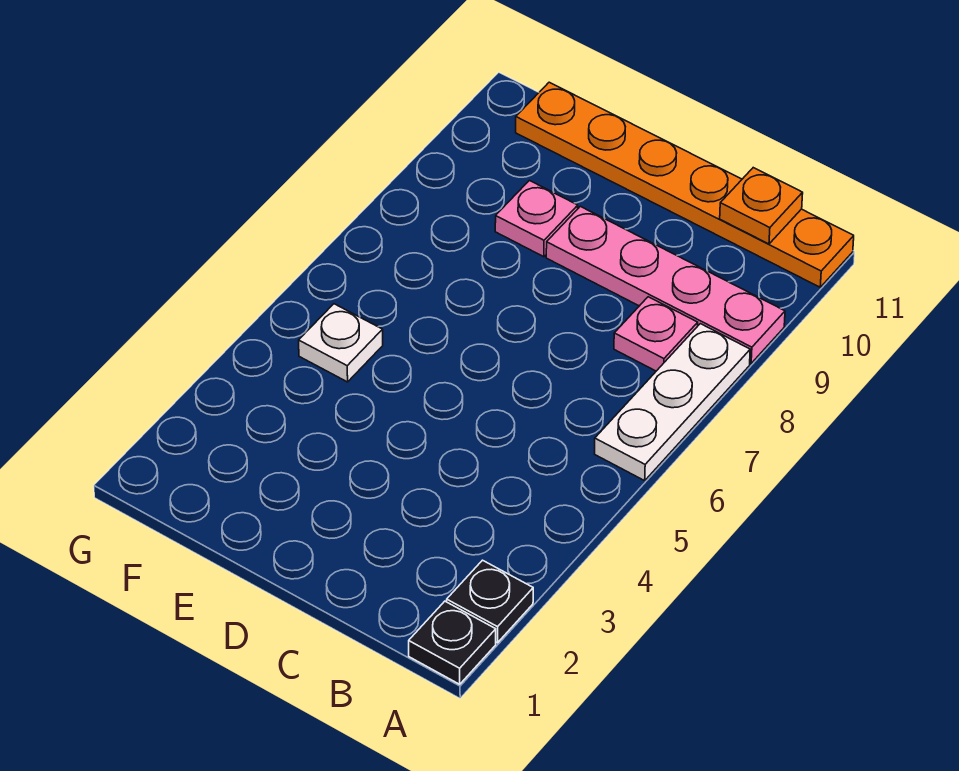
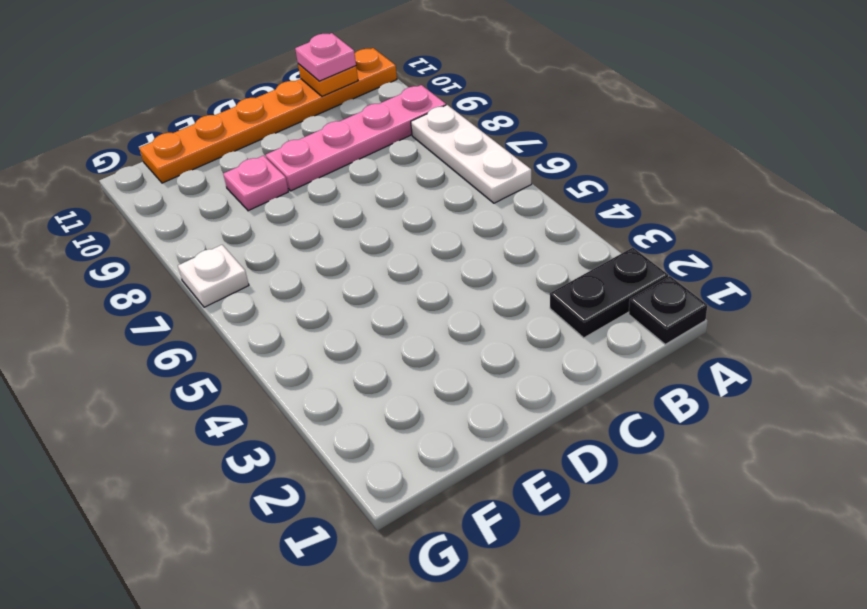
black 1x1 plate [447,560,533,643] -> black 1x2 plate [550,247,668,338]
pink 1x1 plate [614,297,698,371] -> pink 1x1 plate moved to [295,33,356,81]
white 1x1 plate [299,304,383,382] -> white 1x1 plate moved to [178,245,249,307]

